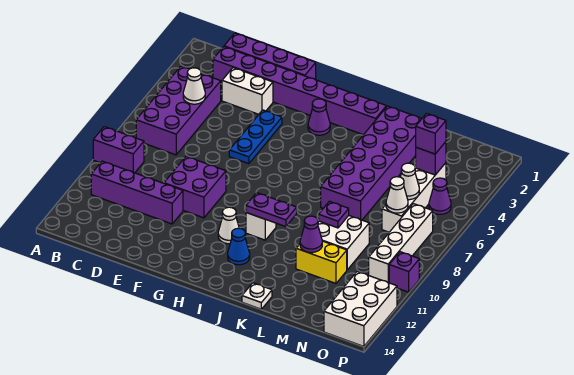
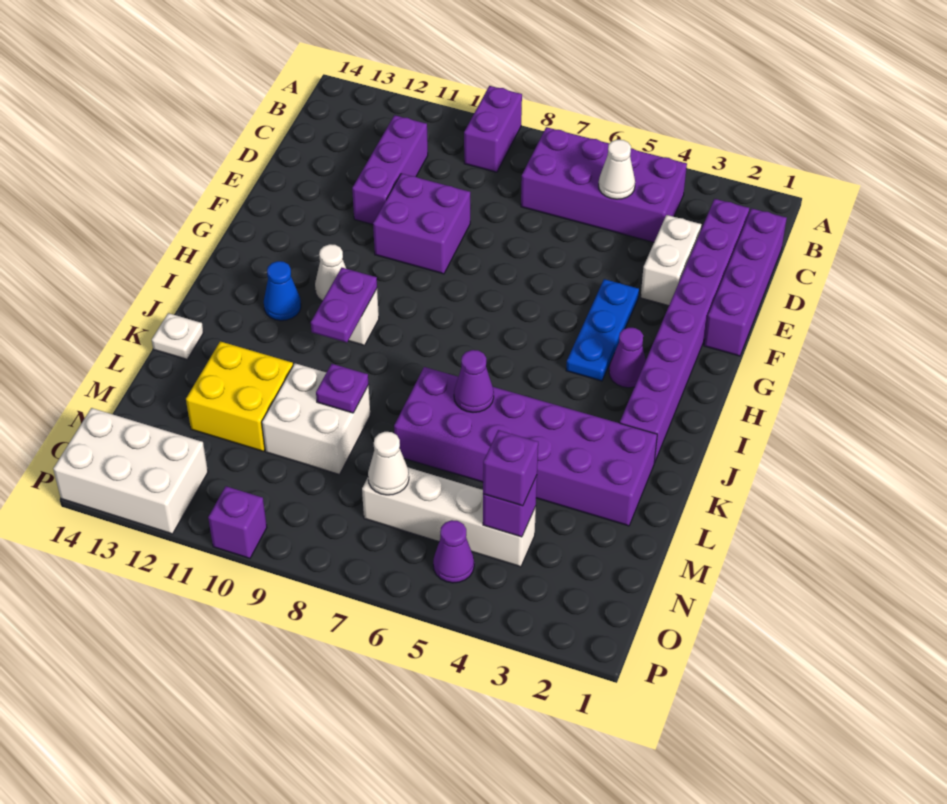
purple 1x4 brick [91,161,183,224] -> purple 1x3 brick [352,115,428,224]
blue 1x3 plate [229,110,282,164] -> blue 1x3 plate turned to [566,279,639,381]
yellow 1x2 brick [296,241,347,283] -> yellow 2x2 brick [186,341,293,451]
purple 1x1 cone [300,216,322,252] -> purple 1x1 cone moved to [454,350,494,412]
white 1x1 cone [401,163,419,200] -> none
white 1x4 brick [369,204,433,283] -> none

